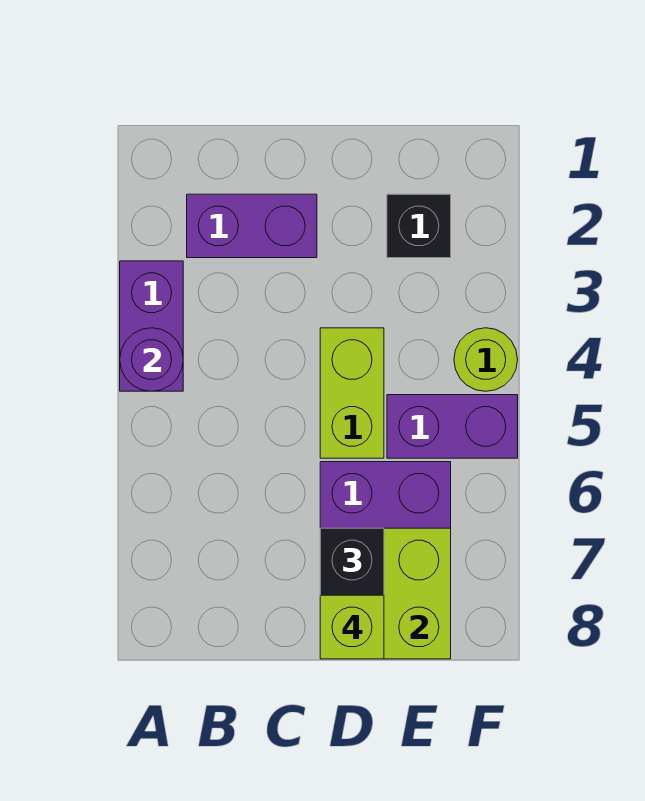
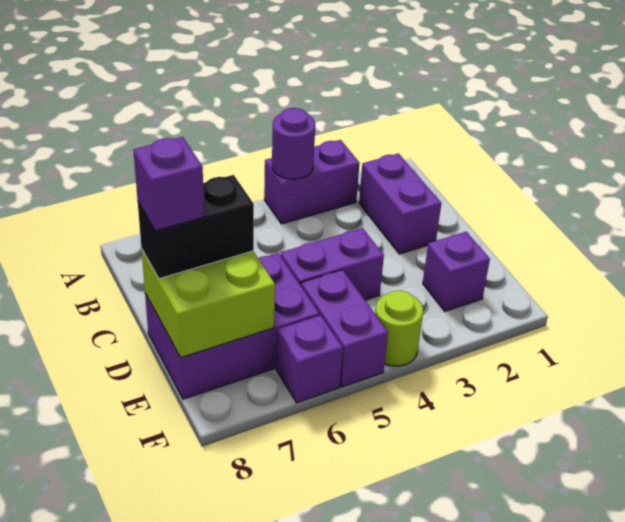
lime 1x2 brick [320,328,384,458] -> purple 1x2 brick [280,228,384,300]
lime 1x1 brick [320,595,384,659] -> purple 1x1 brick [133,137,204,231]
black 1x1 brick [387,194,451,258] -> purple 1x1 brick [423,232,490,311]
none -> purple 1x1 brick [276,315,343,403]

